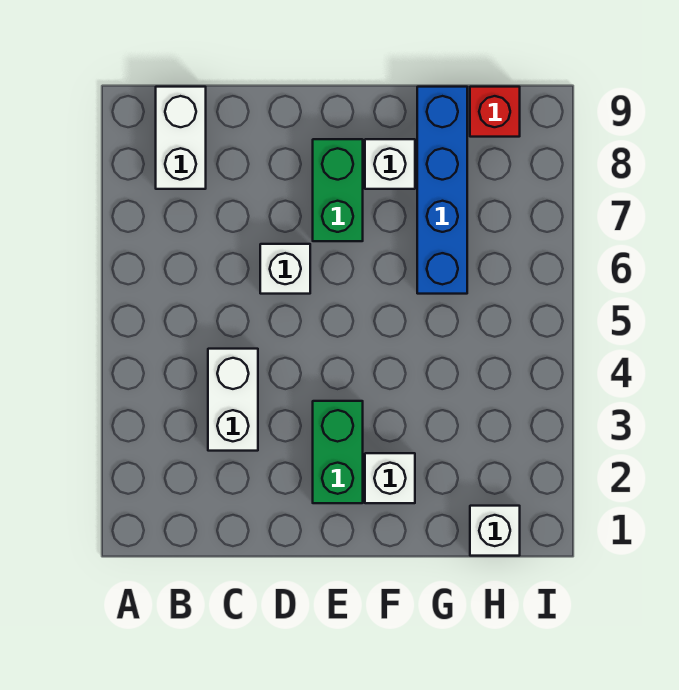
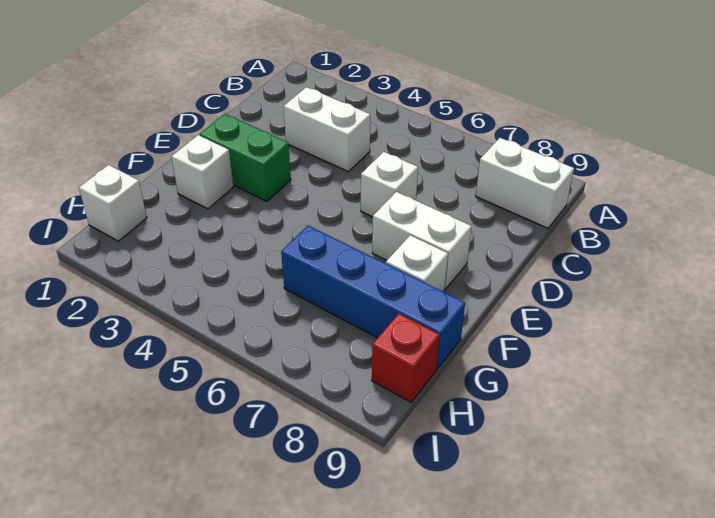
green 1x2 brick [313,139,363,241] -> white 1x2 brick [372,192,472,289]

